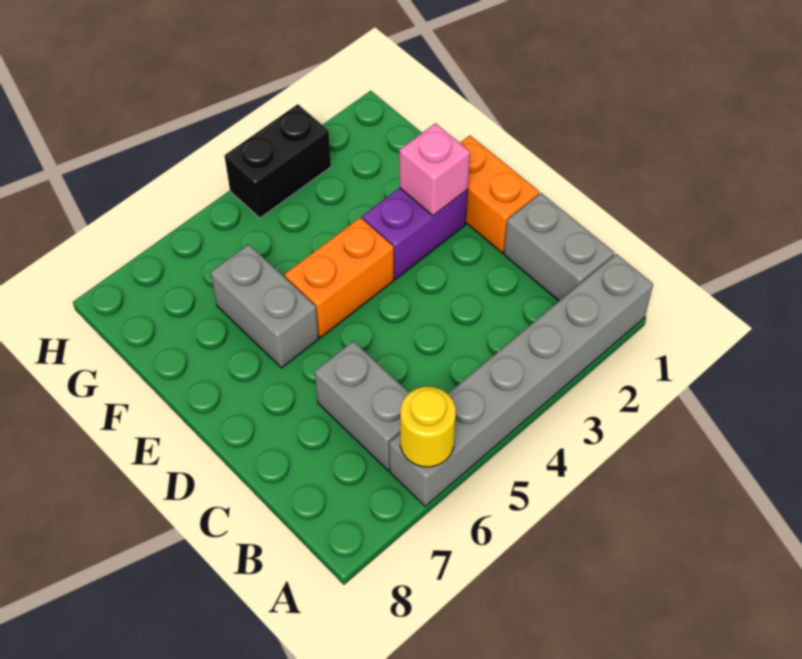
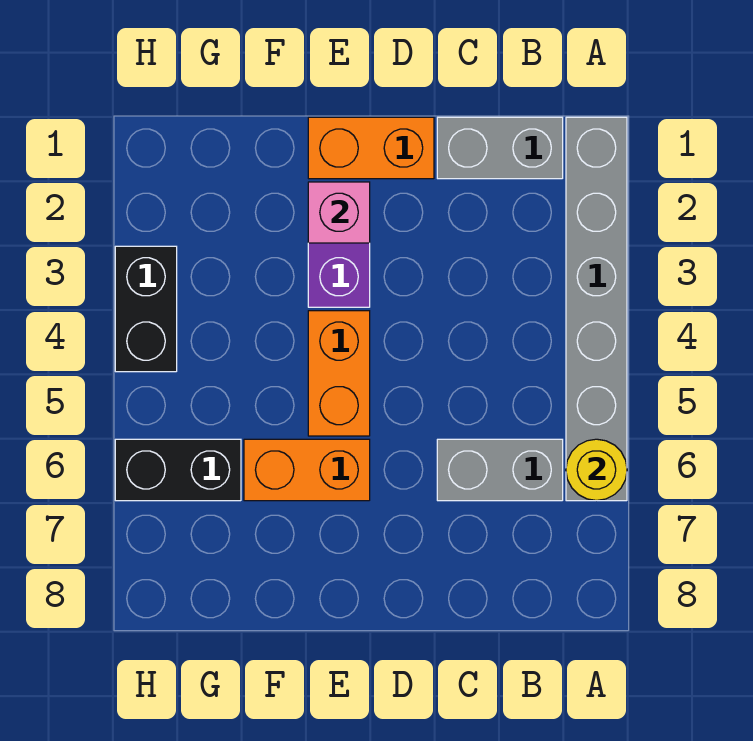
grey 1x2 brick [210,244,319,368] -> orange 1x2 brick [244,439,370,501]
none -> black 1x2 brick [115,439,241,501]

